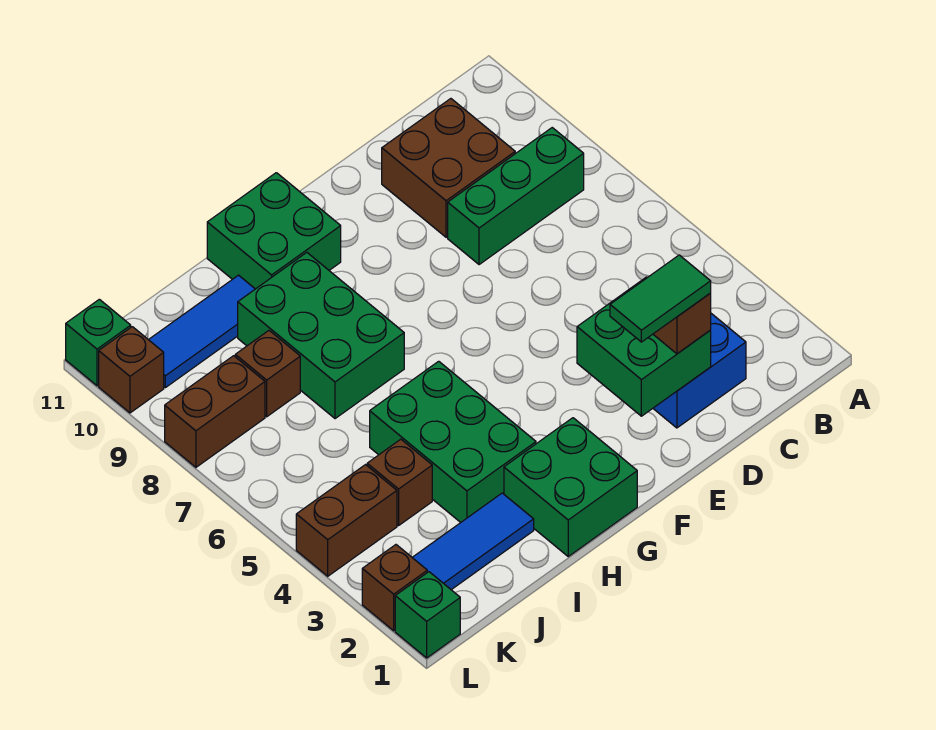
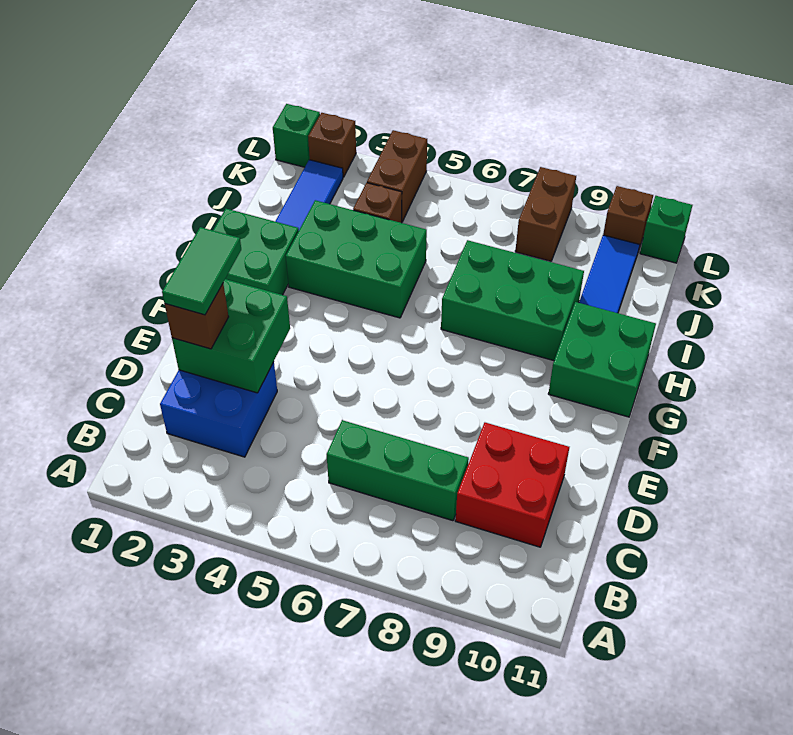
green 1x3 brick [448,128,584,265] -> green 1x3 brick turned to [327,420,469,521]
brown 2x2 brick [382,99,515,237] -> red 2x2 brick [455,423,569,547]
brown 1x1 brick [235,331,300,417] -> none

